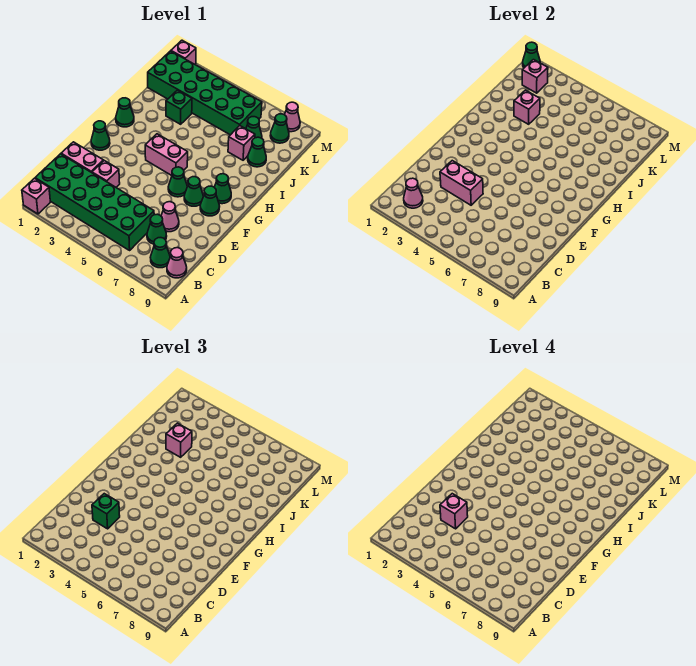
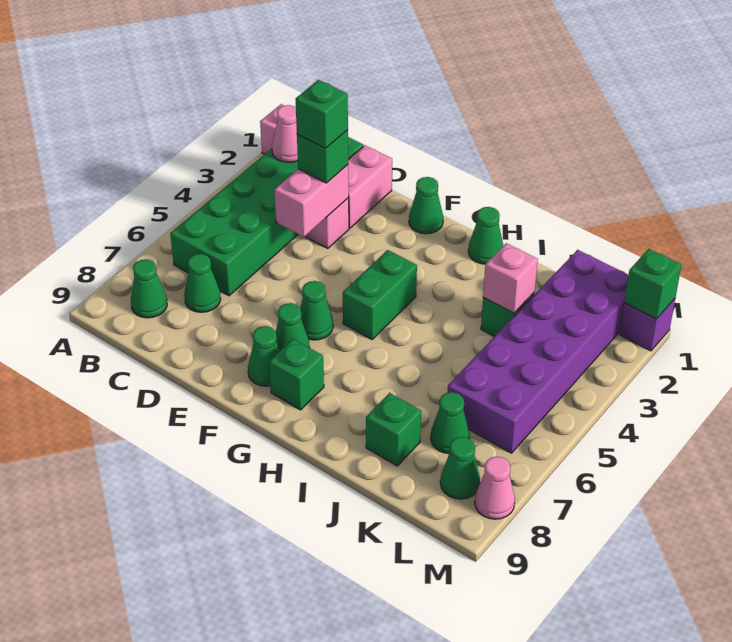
pink 1x1 cone [167,248,187,278] -> none
pink 1x1 brick [440,494,468,529] -> green 1x1 brick [296,80,348,148]
pink 1x1 cone [161,202,179,232] -> none
pink 1x2 brick [145,134,188,176] -> green 1x2 brick [343,250,417,339]
green 1x1 cone [214,174,231,204] -> green 1x1 brick [269,339,324,410]
pink 1x1 brick [166,423,192,457] -> none
pink 1x1 brick [228,126,255,160] -> none
green 1x1 cone [248,137,266,167] -> green 1x1 brick [366,393,421,466]
green 2x6 brick [148,51,262,135] -> purple 2x6 brick [448,250,629,453]
pink 1x1 brick [522,60,548,93] -> none
pink 1x1 brick [171,40,196,64] -> purple 1x1 brick [619,299,675,351]
green 1x1 cone [523,42,540,68] -> green 1x1 brick [624,249,681,319]

